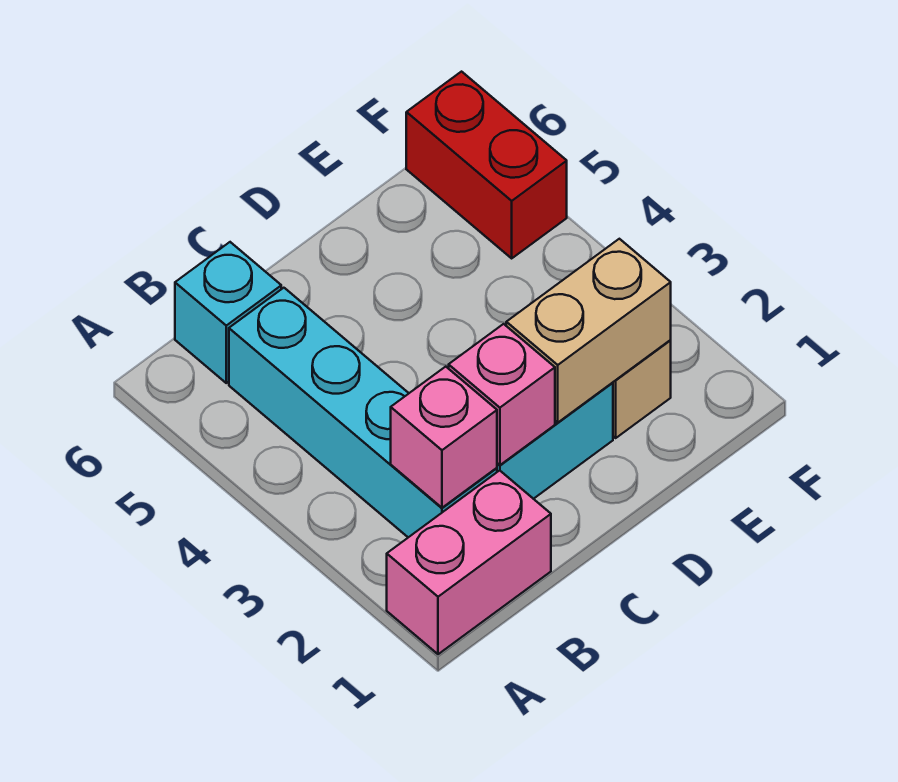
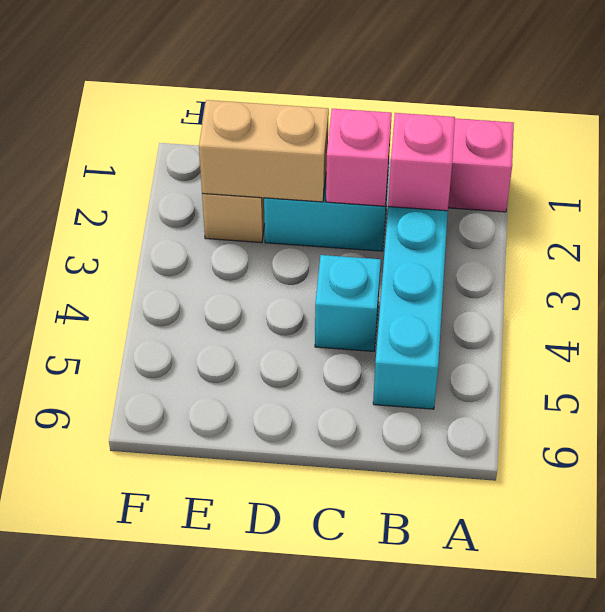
cyan 1x1 brick [175,242,281,383] -> cyan 1x1 brick moved to [315,255,381,351]
red 1x2 brick [406,72,567,258] -> none

